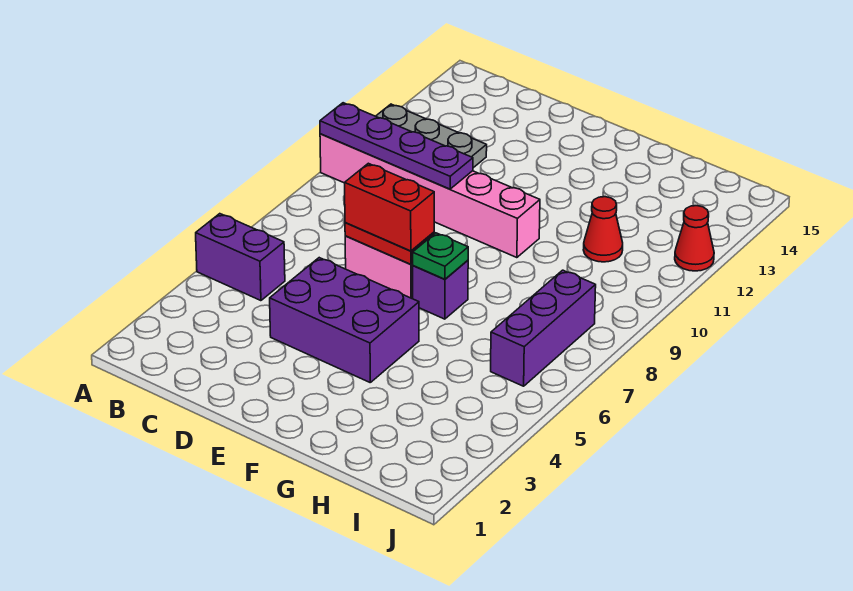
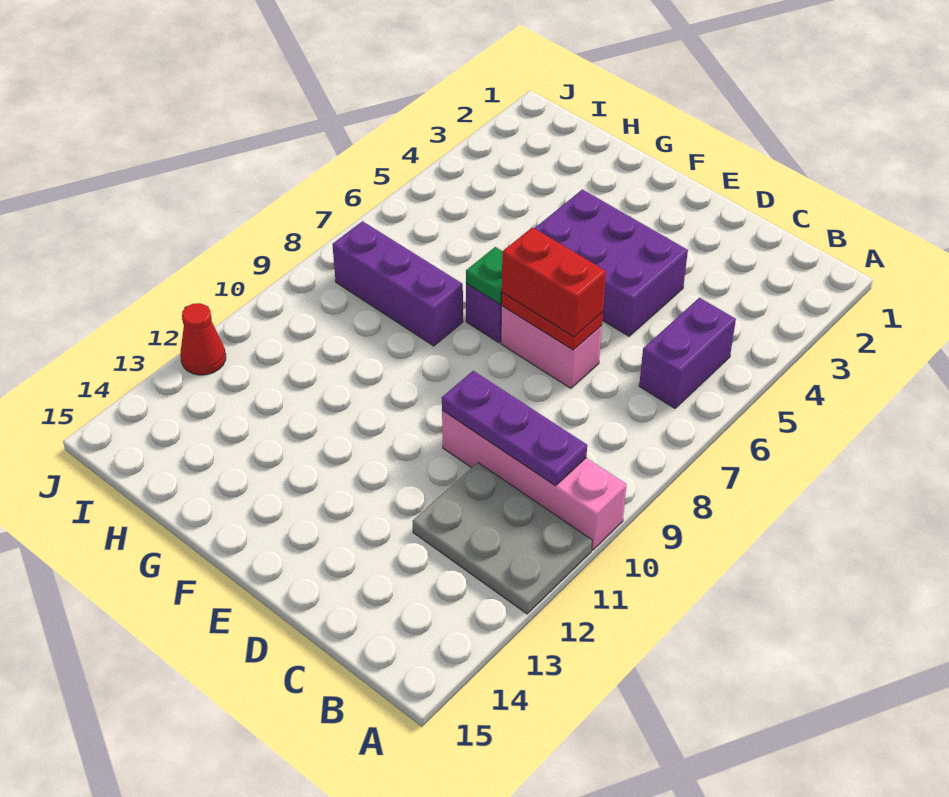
purple 1x2 brick [196,214,285,301] -> purple 1x2 brick turned to [639,298,736,408]
pink 1x6 brick [320,134,540,258] -> pink 1x4 brick [442,411,627,550]
purple 1x4 plate [320,103,473,189] -> purple 1x3 plate [442,371,587,486]
red 1x1 cone [583,197,623,262] -> none
purple 1x3 brick [491,270,596,386] -> purple 1x3 brick turned to [332,221,463,346]

